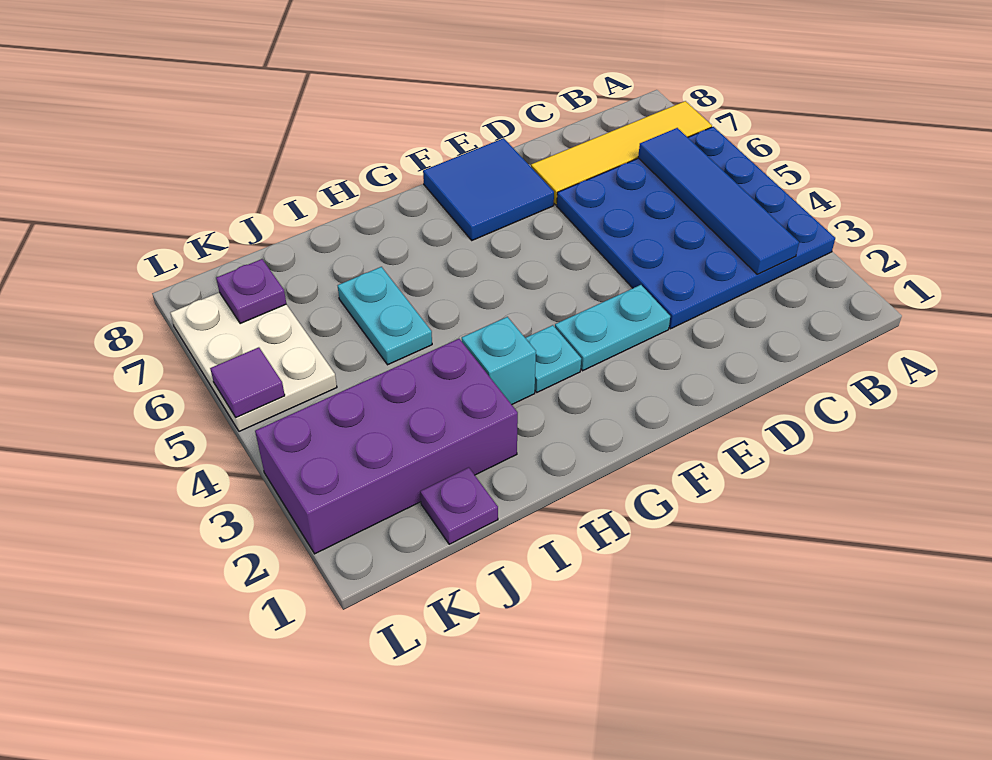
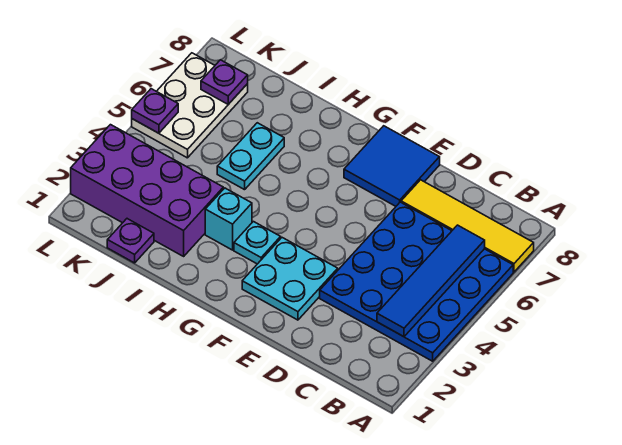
cyan 1x2 plate [555,285,670,371] -> cyan 2x2 plate [242,238,338,320]
purple 1x1 tile [210,347,285,417] -> purple 1x1 plate [132,89,178,133]

